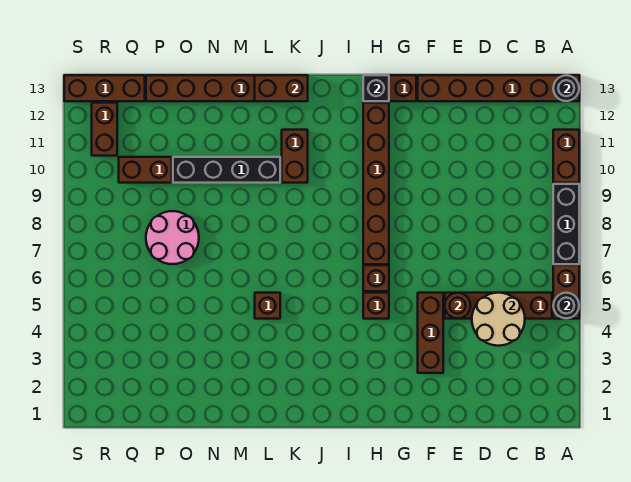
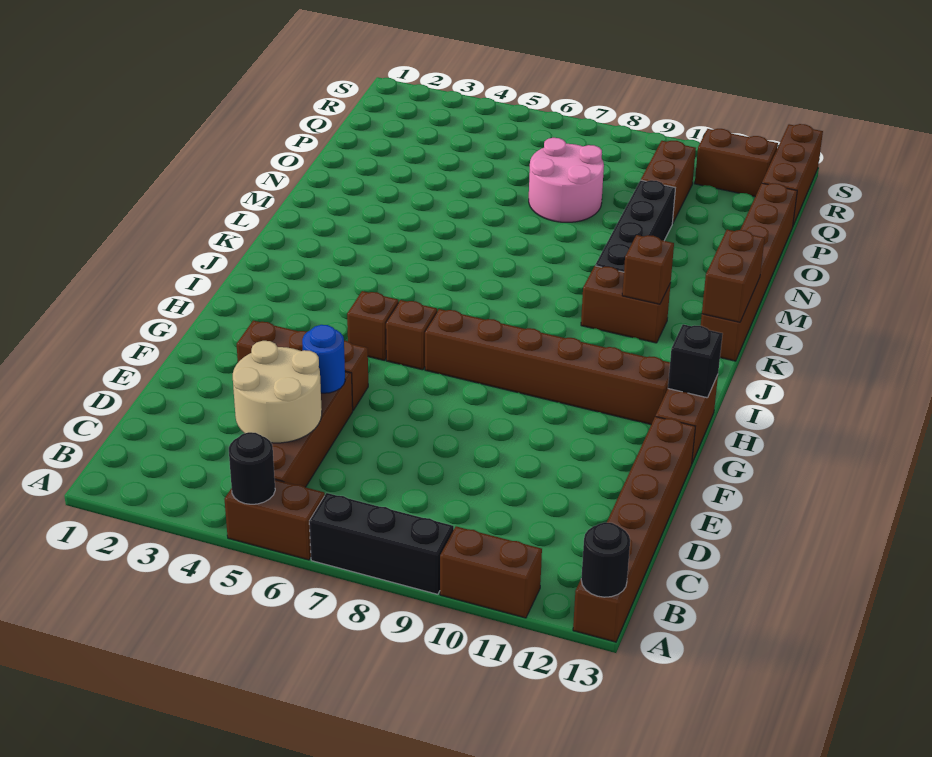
brown 1x1 round brick [445,293,471,319] -> blue 1x1 round brick [302,325,345,393]
brown 1x1 brick [255,293,280,319] -> brown 1x1 brick moved to [622,235,674,304]

